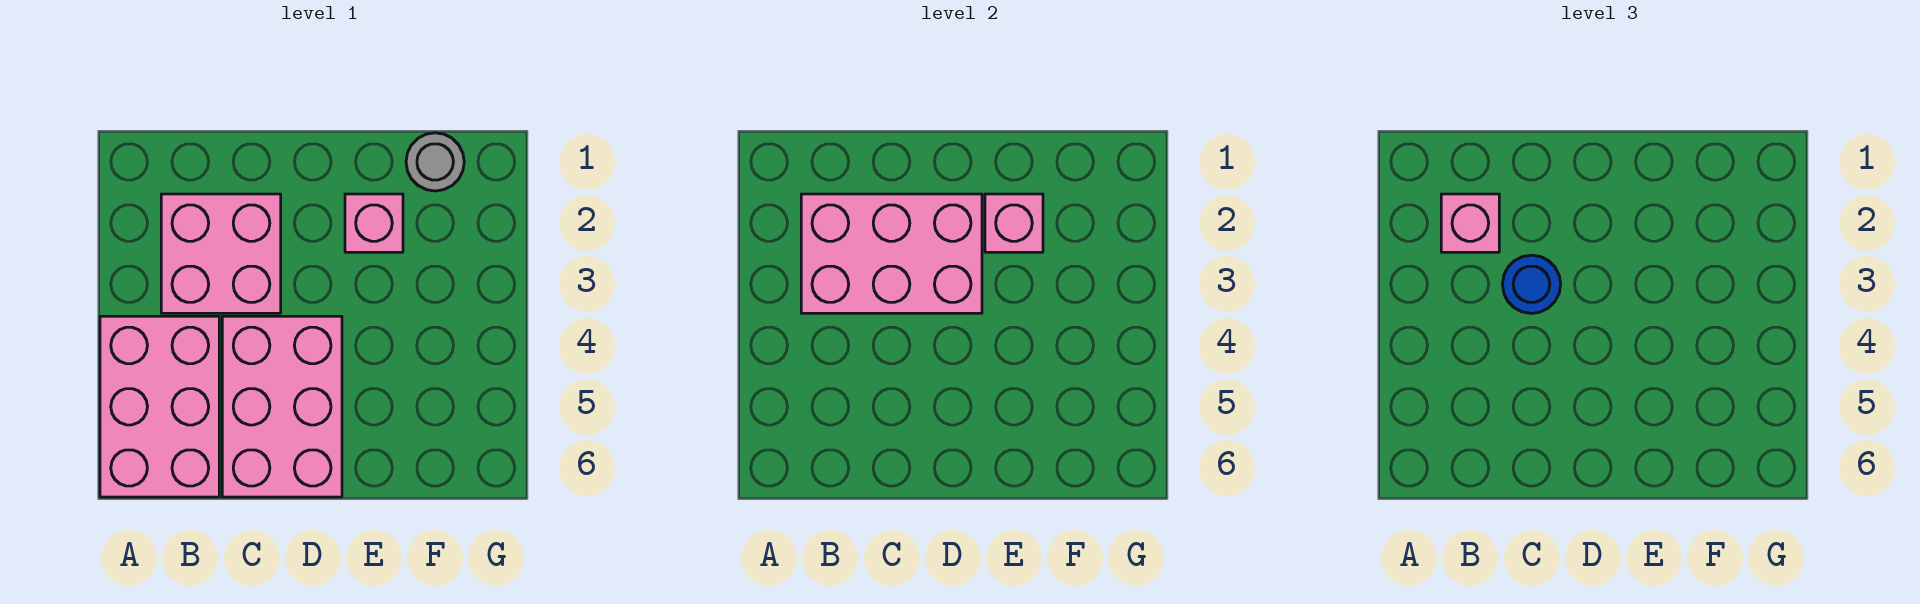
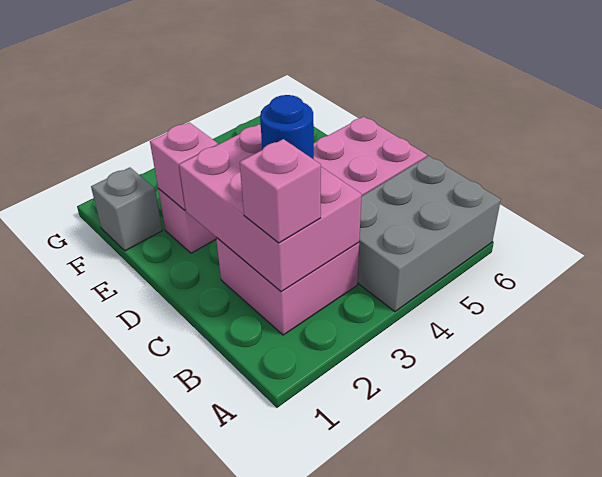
pink 2x3 brick [100,316,219,497] -> grey 2x3 brick [357,156,501,312]
grey 1x1 round brick [406,133,464,191] -> grey 1x1 brick [91,168,162,251]

